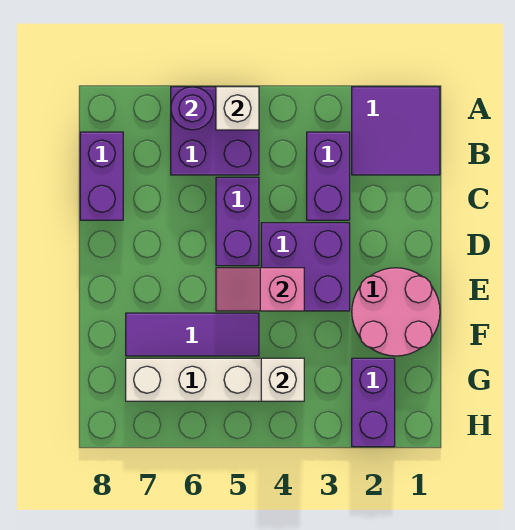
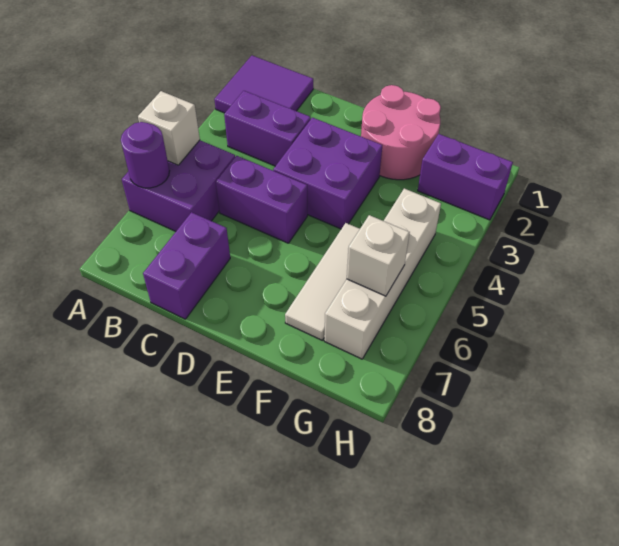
purple 1x2 brick [80,132,123,220] -> purple 1x2 brick turned to [143,212,230,319]
pink 1x2 slope [216,268,304,311] -> none
purple 1x3 tile [126,313,259,356] -> white 1x3 tile [285,223,360,340]
white 1x1 brick [261,358,304,401] -> white 1x1 brick moved to [347,215,410,296]

